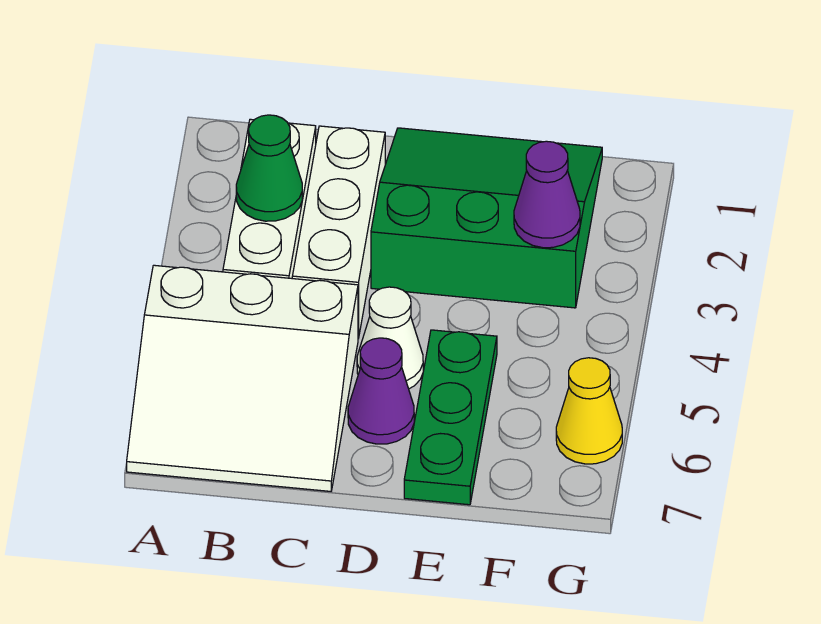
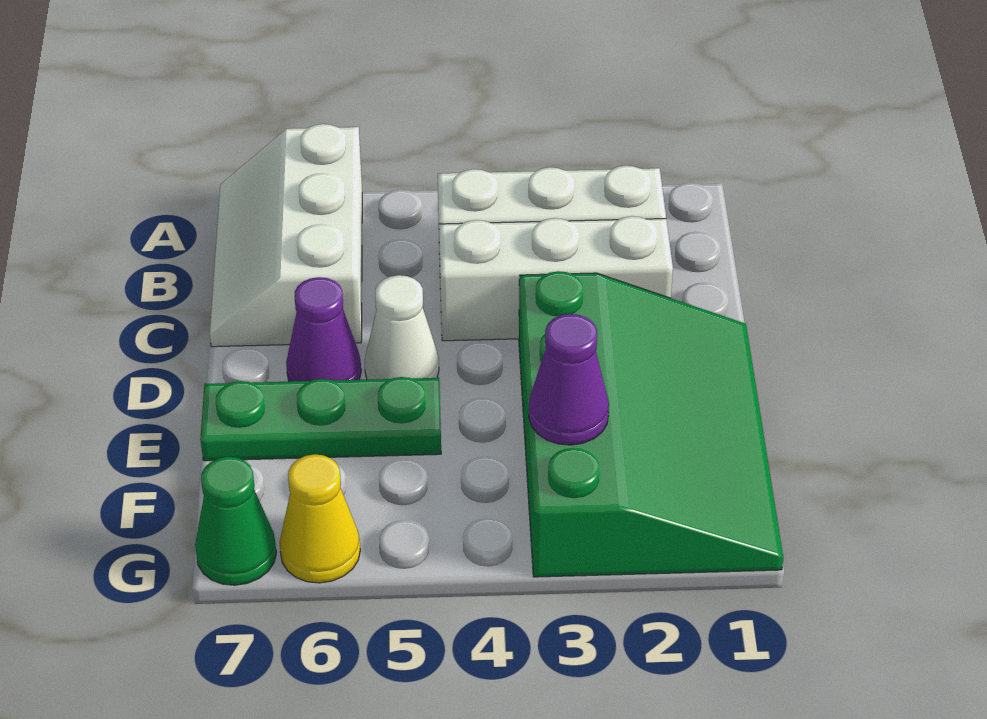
white 3x3 slope [127,265,358,491] -> white 2x3 slope [210,124,362,347]
green 1x1 cone [236,115,302,221] -> green 1x1 cone moved to [195,457,276,585]
green 3x3 slope [371,128,602,308] -> green 3x4 slope [519,271,783,577]

